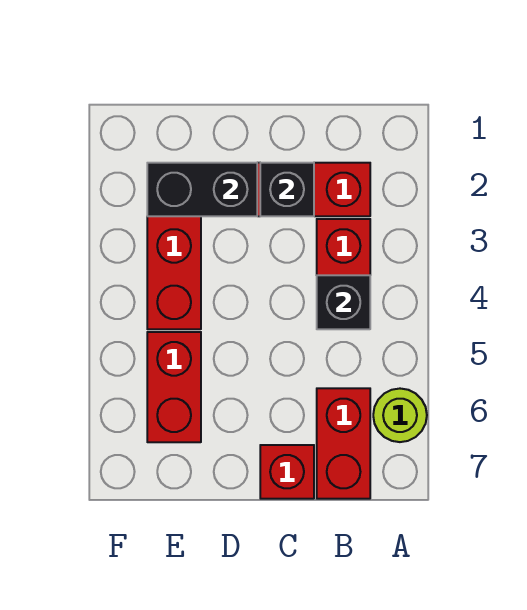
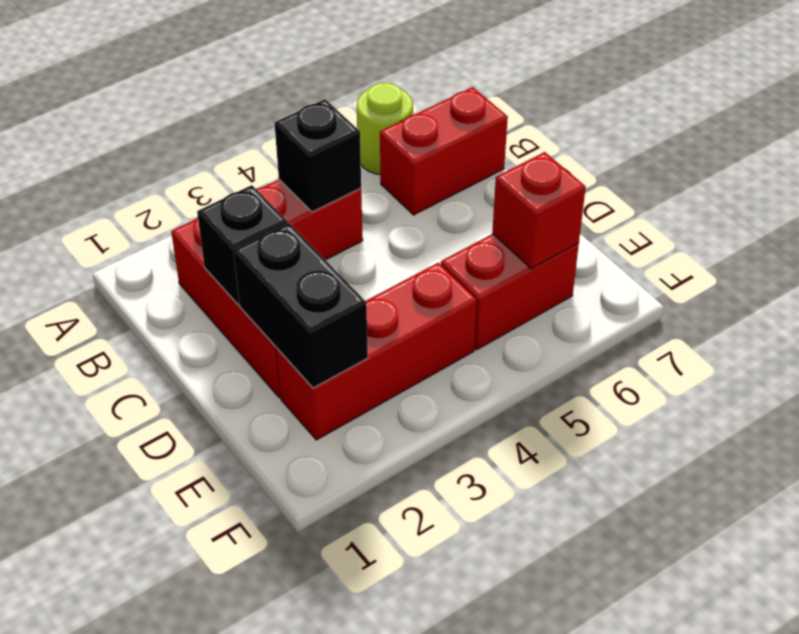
red 1x1 brick [260,445,314,499] -> red 1x1 brick moved to [492,152,586,269]

